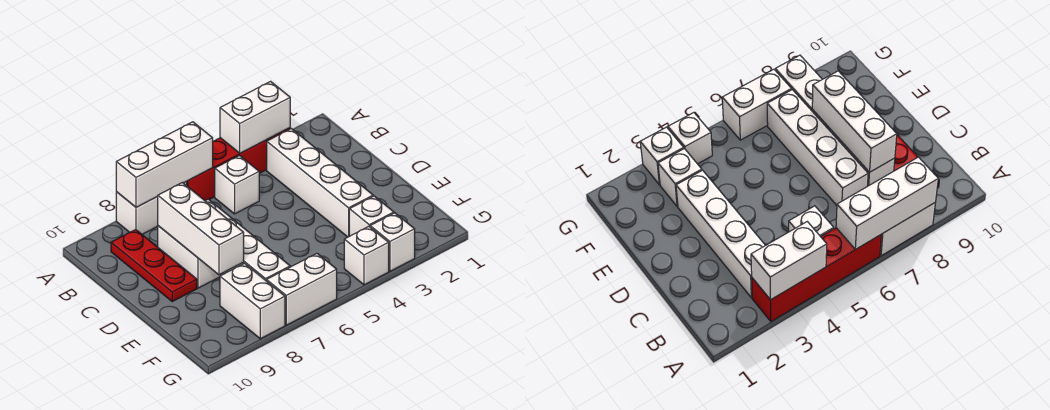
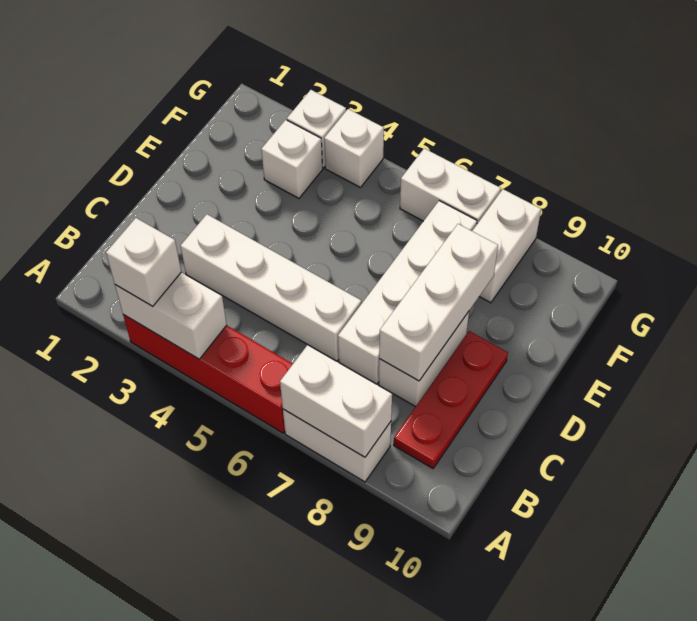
white 1x3 brick [116,122,213,207] -> white 1x2 brick [280,345,392,457]
white 1x4 brick [267,128,373,237] -> white 1x4 brick turned to [181,214,361,361]
white 1x1 brick [215,156,259,214] -> white 1x1 brick moved to [106,218,181,306]

